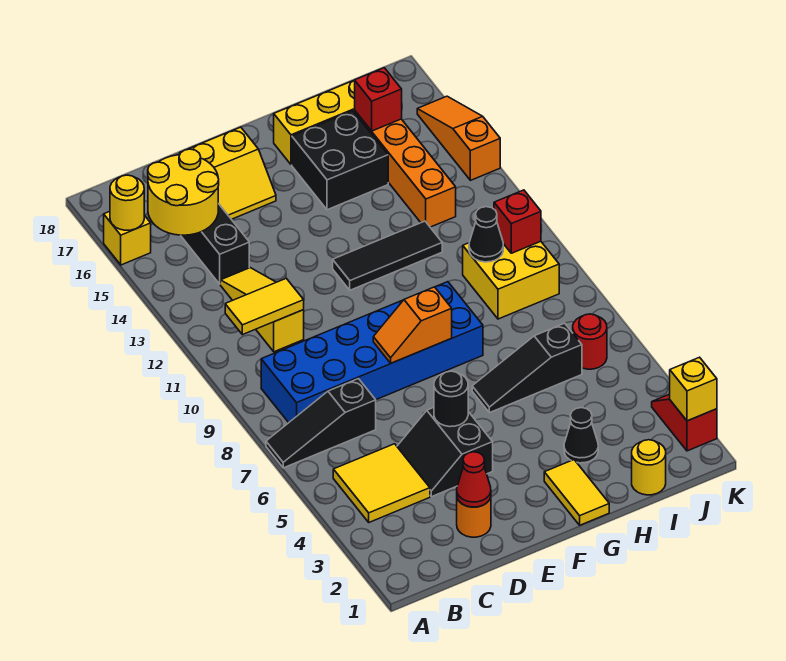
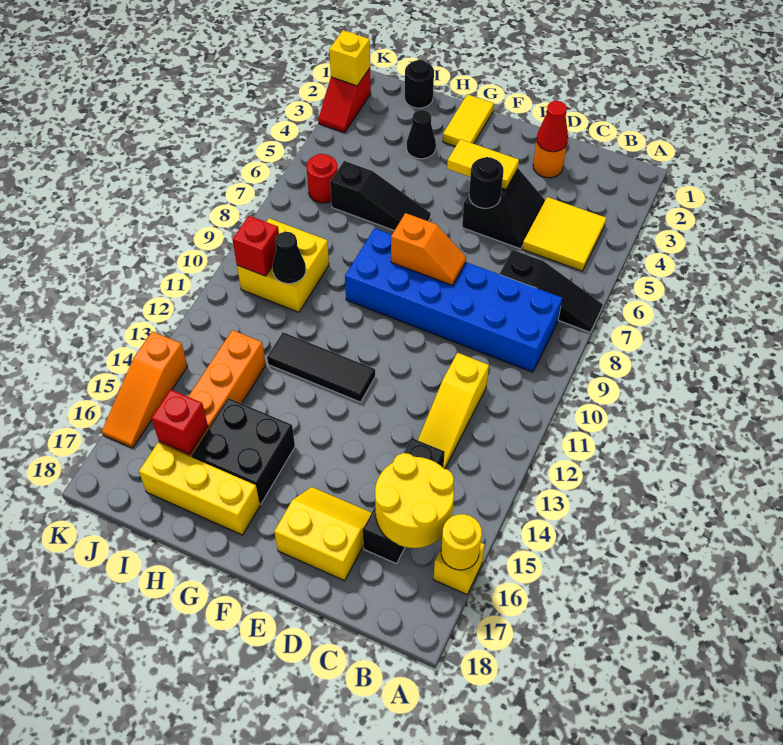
yellow 1x2 tile [225,278,304,335] -> yellow 1x2 tile moved to [447,139,519,189]
yellow 1x1 round brick [632,440,666,495] -> black 1x1 round brick [405,60,434,108]

